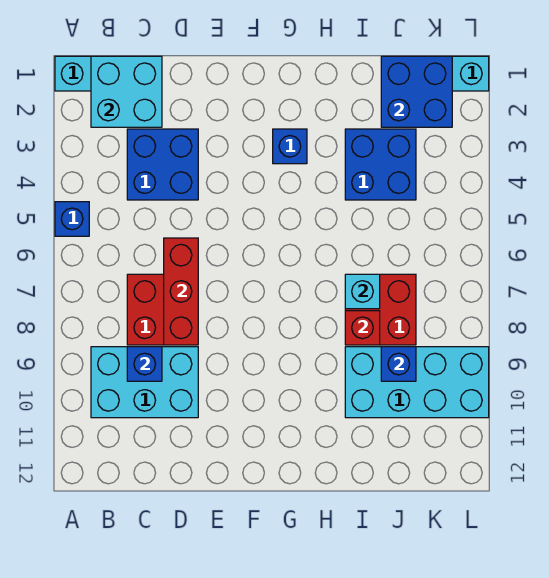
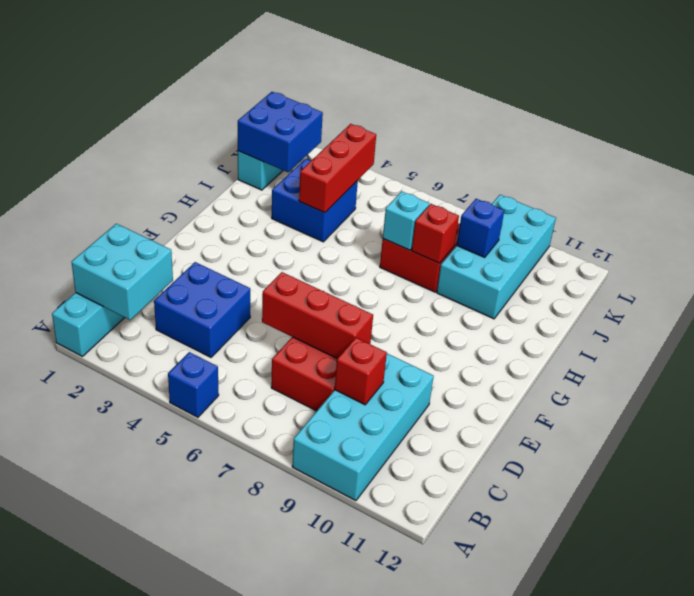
cyan 2x3 brick [91,347,198,418] -> cyan 2x4 brick [292,354,434,501]
blue 1x1 brick [127,347,162,381] -> red 1x1 brick [335,338,387,405]
blue 1x1 brick [273,129,307,164] -> none
none -> red 1x3 brick [299,124,376,213]

